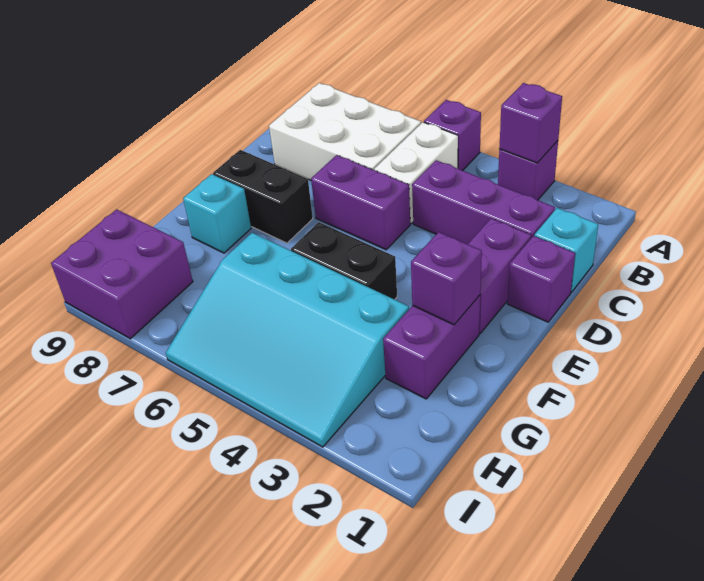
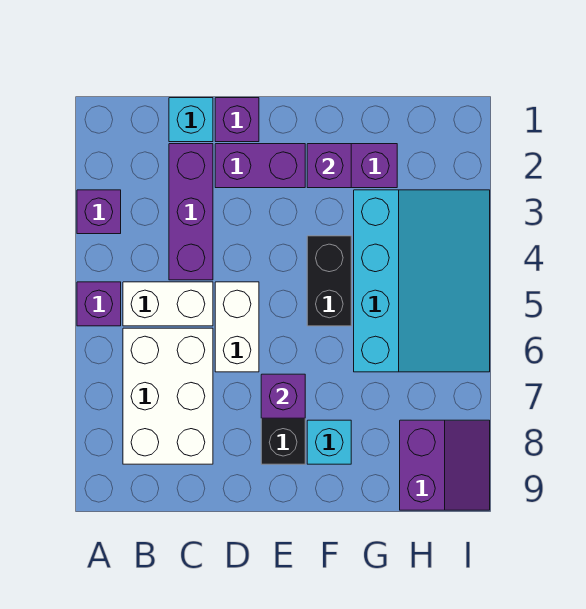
purple 1x1 brick [499,83,562,163] -> purple 1x1 brick moved to [261,374,305,418]
purple 1x2 brick [311,155,410,250] -> white 1x2 brick [215,282,259,372]
purple 2x2 brick [51,209,193,339] -> purple 2x2 slope [400,420,490,510]

